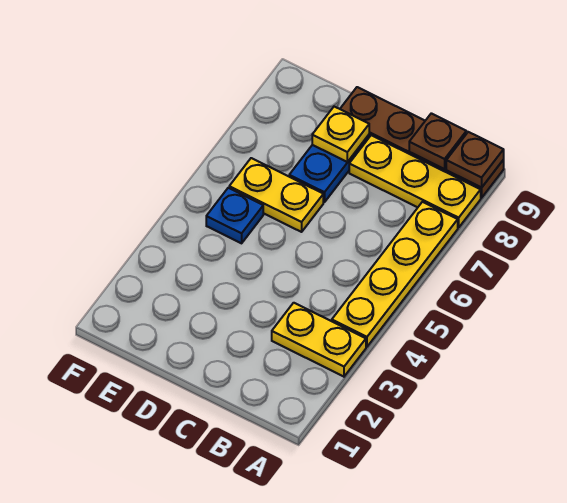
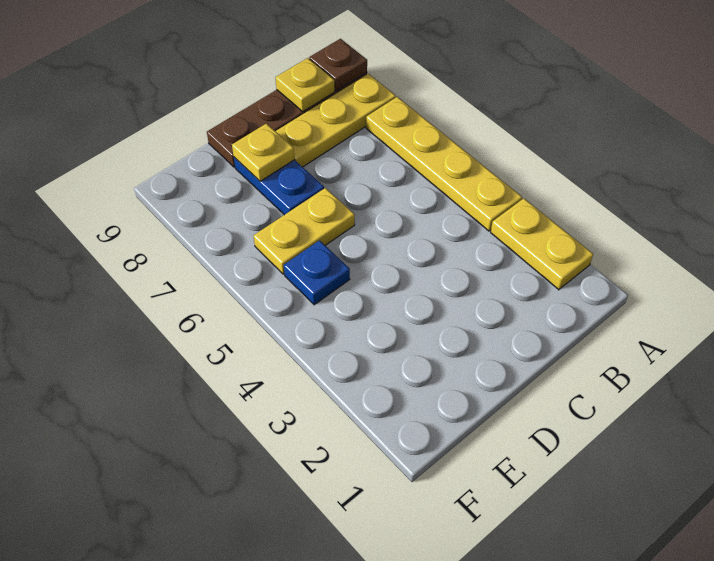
yellow 1x2 plate [272,303,366,377] -> yellow 1x2 plate turned to [491,199,593,290]
brown 1x1 plate [409,113,466,169] -> yellow 1x1 plate [275,58,335,112]

